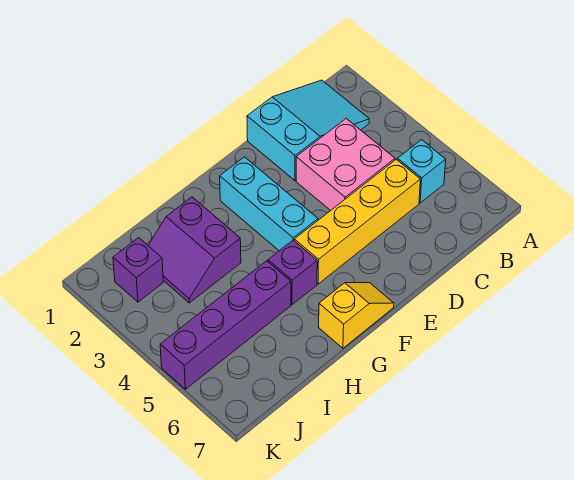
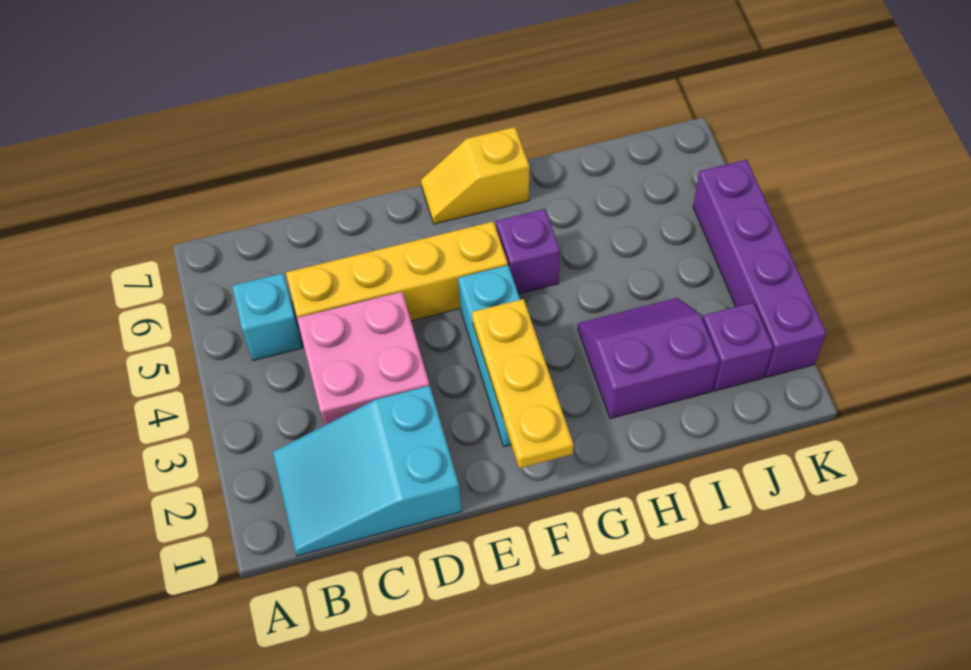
none -> yellow 1x3 plate [472,299,573,468]
purple 2x2 slope [148,197,241,303] -> purple 2x2 slope turned to [578,298,719,419]
purple 1x4 brick [160,261,291,389] -> purple 1x4 brick turned to [693,159,826,377]

